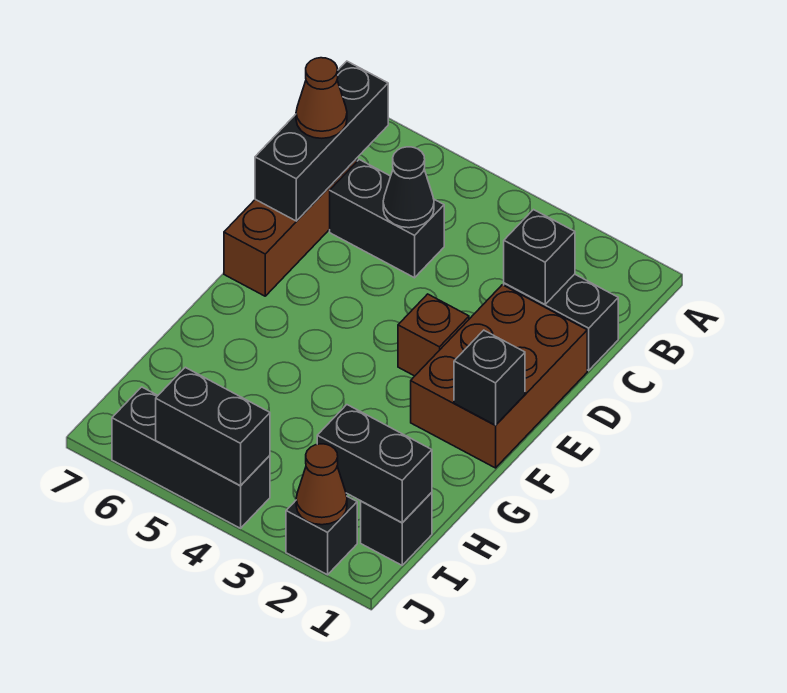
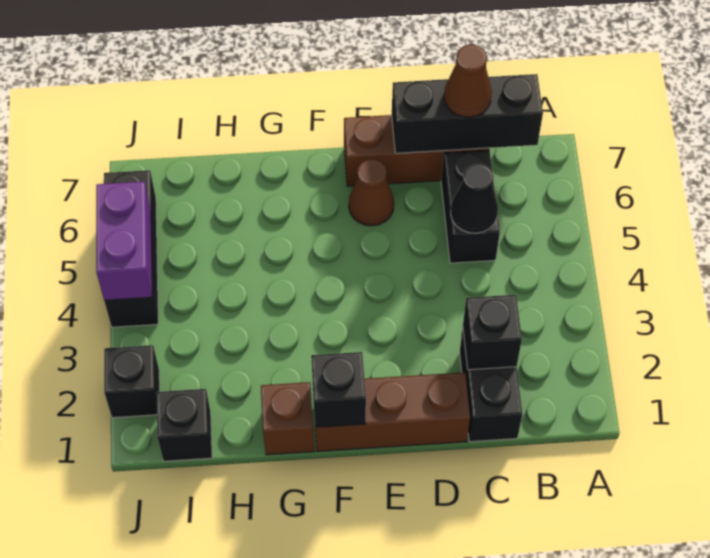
brown 2x3 brick [411,285,587,468] -> brown 1x3 brick [313,372,470,451]
brown 1x1 brick [398,294,469,376] -> brown 1x1 brick moved to [261,382,314,455]
black 1x2 brick [317,405,432,523] -> none
brown 1x1 cone [296,444,347,525] -> brown 1x1 cone moved to [349,159,394,226]
black 1x2 brick [156,367,270,486] -> purple 1x2 brick [96,182,152,300]

